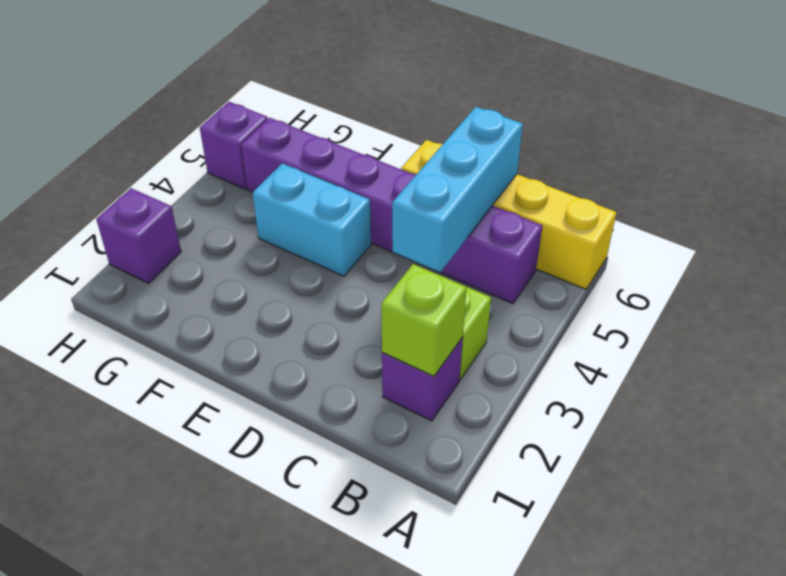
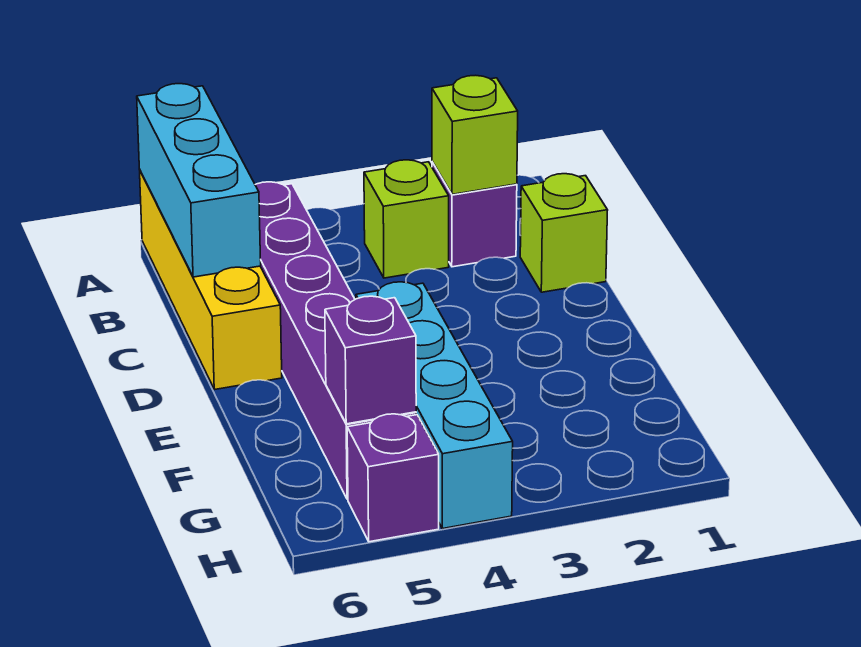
none -> lime 1x1 brick [520,174,608,292]
cyan 1x3 brick [392,107,523,272] -> cyan 1x3 brick turned to [137,84,261,277]
cyan 1x2 brick [253,163,371,276] -> cyan 1x4 brick [356,282,513,529]
purple 1x1 brick [96,188,181,283] -> purple 1x1 brick moved to [325,296,416,424]

